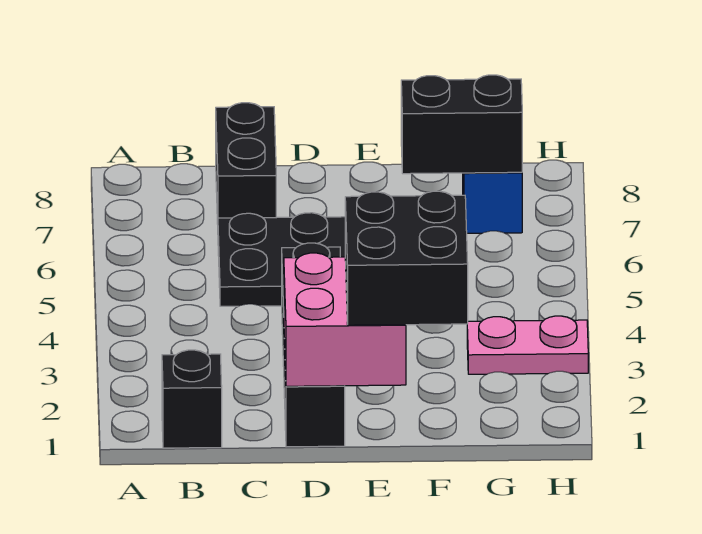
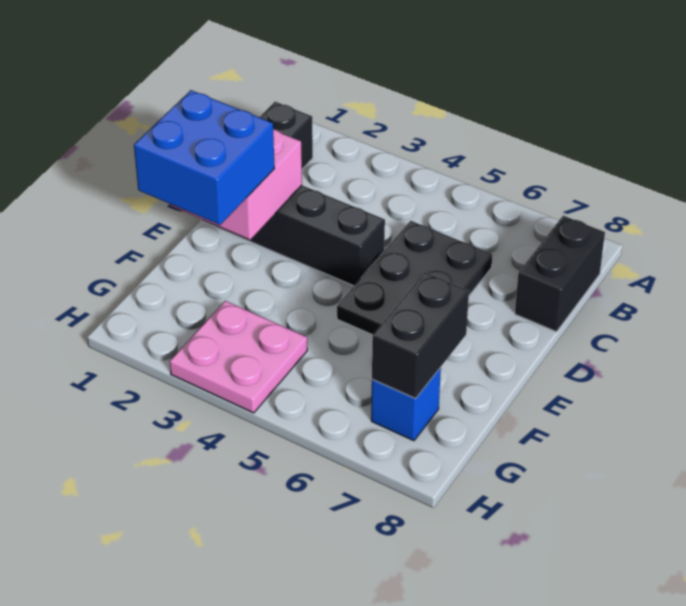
black 1x2 brick [216,103,276,224] -> black 1x2 brick turned to [515,216,605,332]
black 2x2 brick [345,191,468,325] -> blue 2x2 brick [134,90,275,225]
pink 1x2 plate [467,316,588,374] -> pink 2x2 plate [170,301,307,413]

